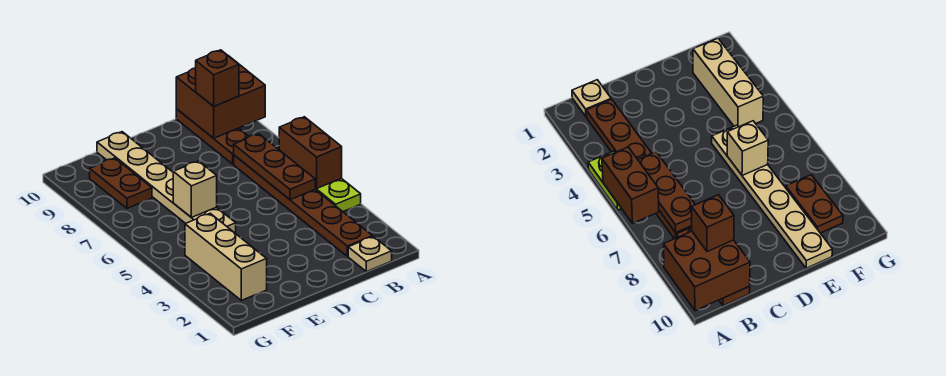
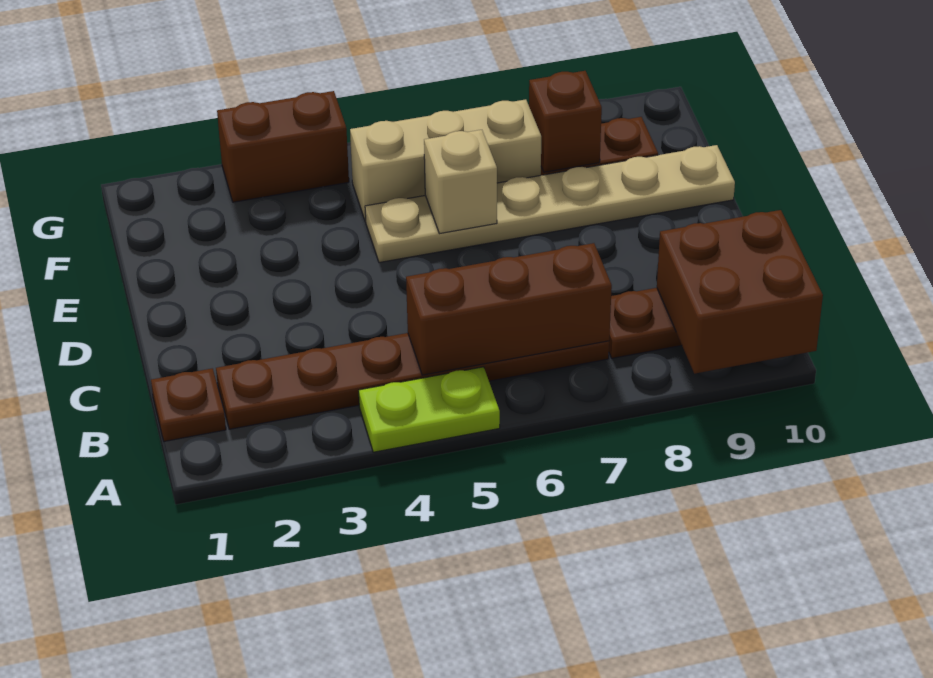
brown 1x2 brick [279,117,342,189] -> brown 1x2 brick moved to [217,91,349,202]
tan 1x1 plate [348,236,392,272] -> brown 1x1 plate [151,368,226,441]
brown 1x3 plate [234,134,315,200] -> brown 1x3 brick [406,243,612,375]
brown 1x1 brick [196,50,239,106] -> brown 1x1 brick moved to [529,71,602,172]
tan 1x3 brick [185,213,267,300] -> tan 1x3 brick moved to [350,99,541,221]

